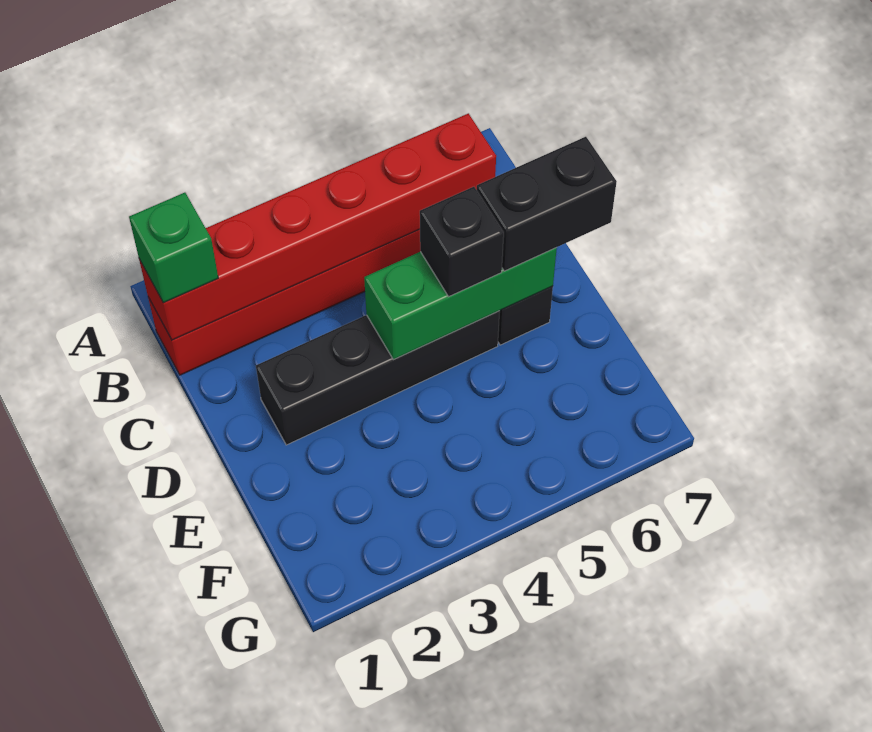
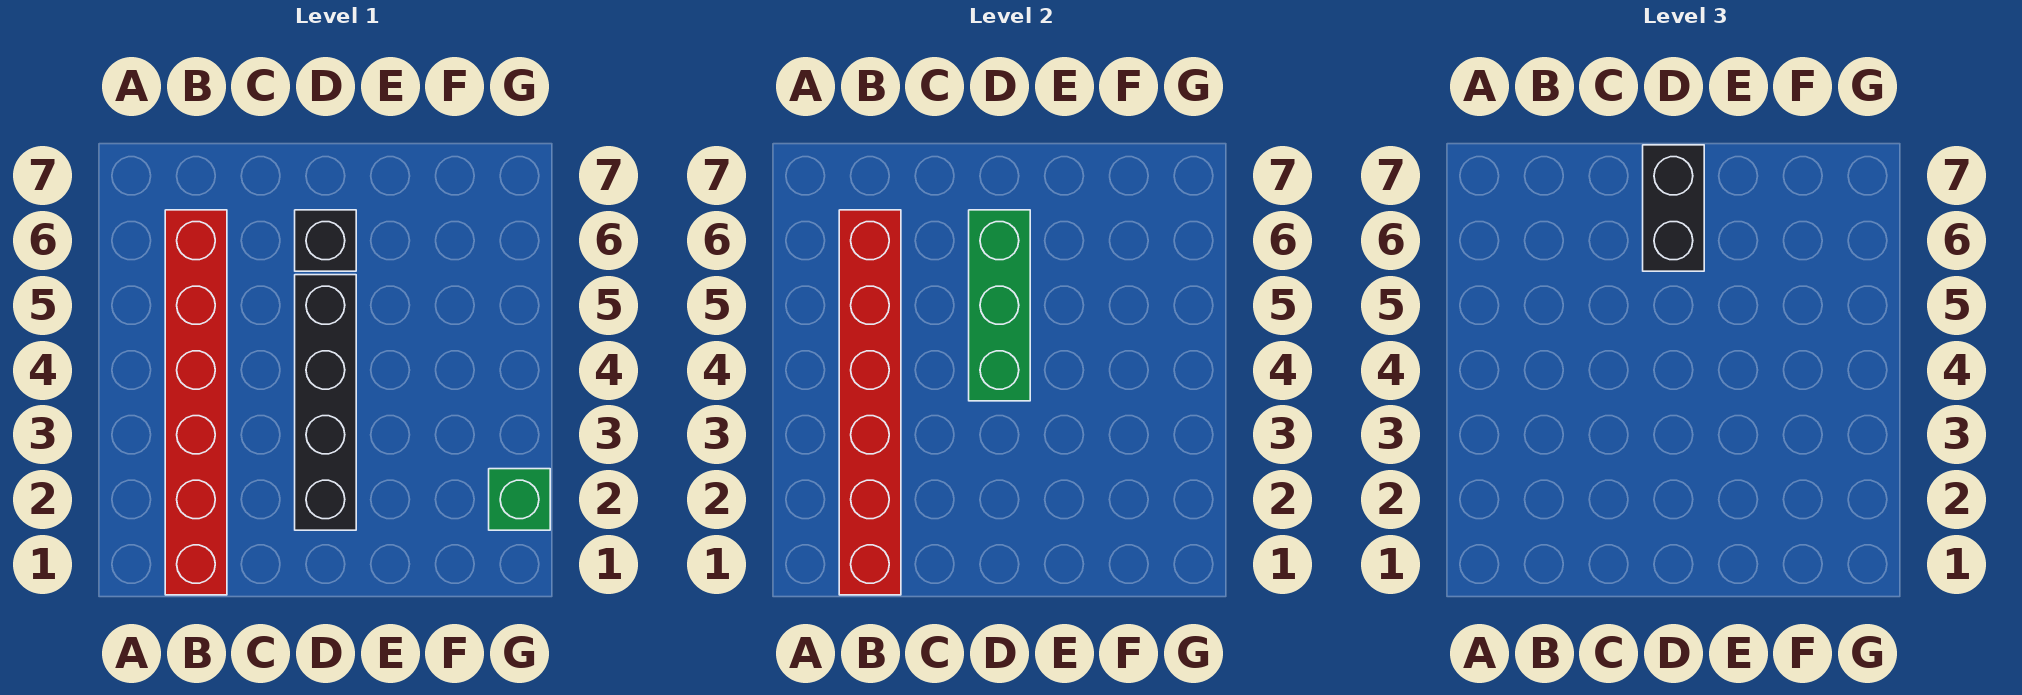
green 1x1 brick [129,193,218,303] -> green 1x1 brick moved to [489,469,550,530]
black 1x1 brick [420,187,504,297] -> none

